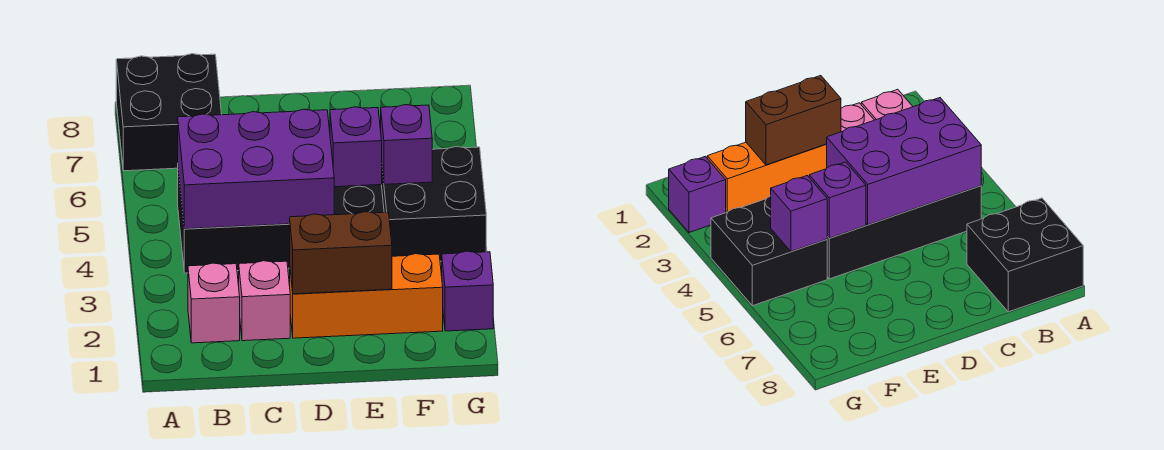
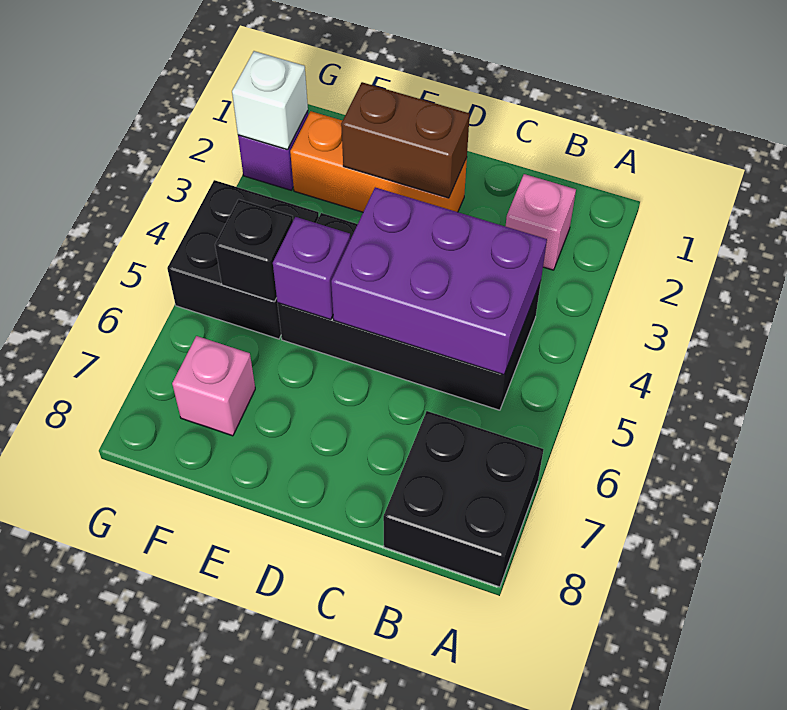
pink 1x1 brick [239,261,290,341] -> pink 1x1 brick moved to [172,336,255,436]
purple 1x1 brick [381,105,432,184] -> black 1x1 brick [215,199,293,302]
none -> white 1x1 brick [232,51,308,150]

